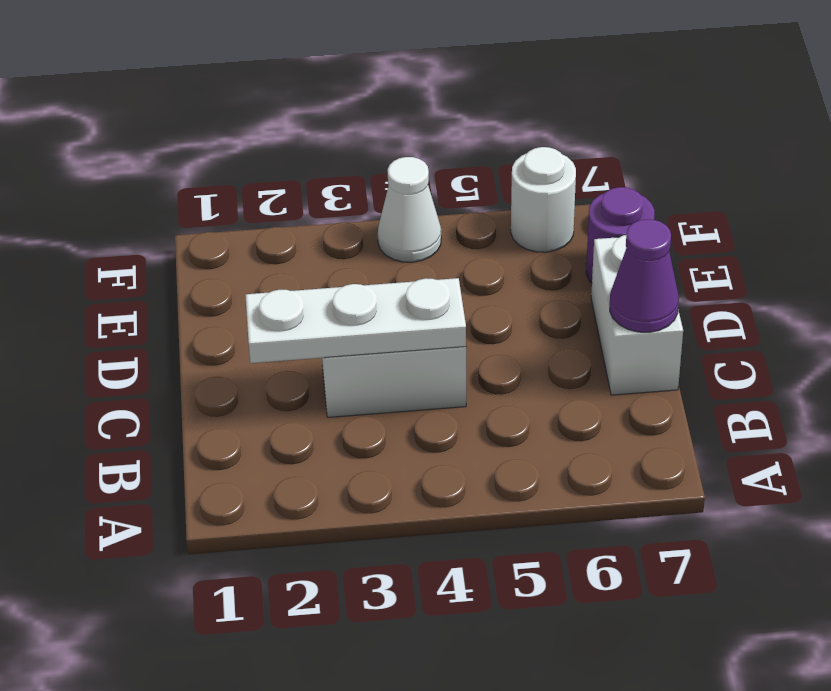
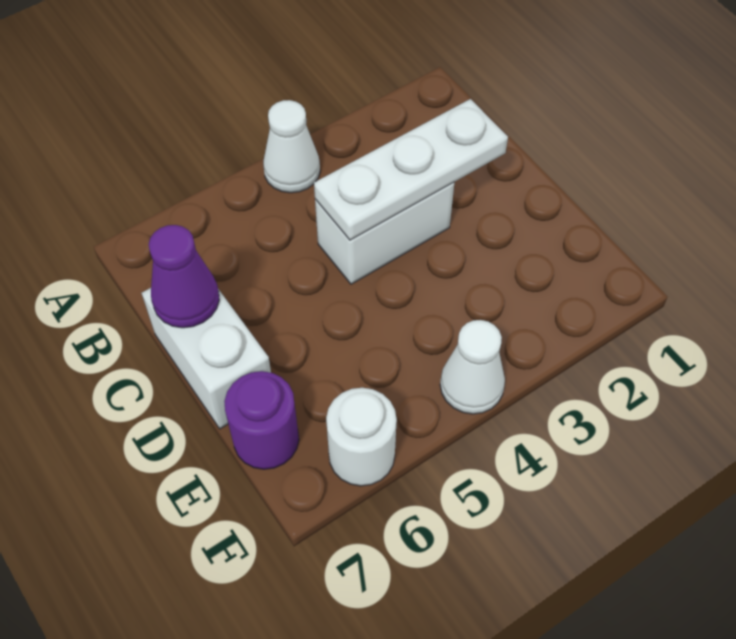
none -> white 1x1 cone [263,100,320,193]

